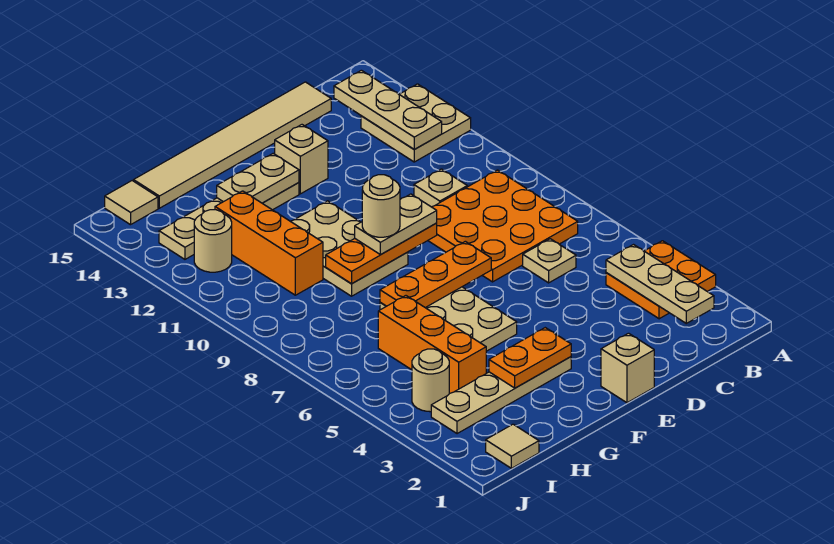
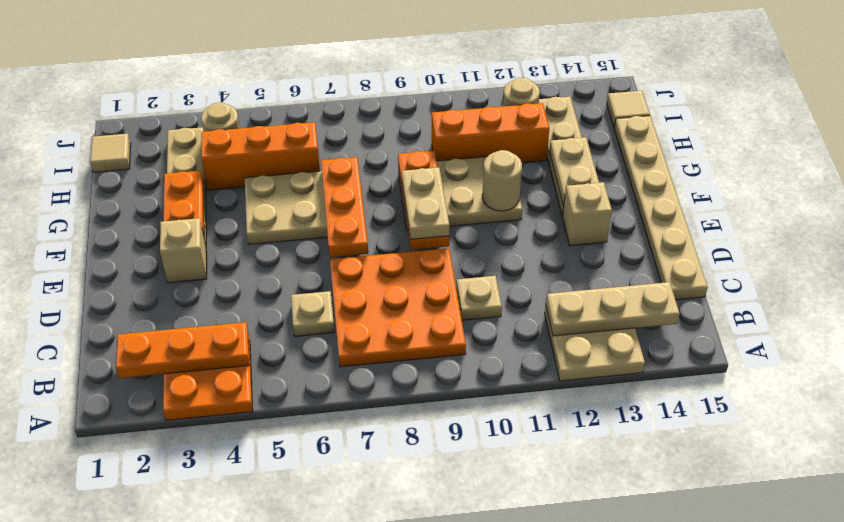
tan 1x3 plate [606,245,714,323] -> orange 1x3 plate [116,322,249,378]
tan 1x6 tile [134,82,331,208] -> tan 1x6 plate [614,116,708,300]
tan 1x1 brick [601,333,654,403] -> tan 1x1 brick moved to [160,218,207,283]
tan 1x1 round brick [362,175,400,237] -> tan 1x1 round brick moved to [482,150,522,211]

